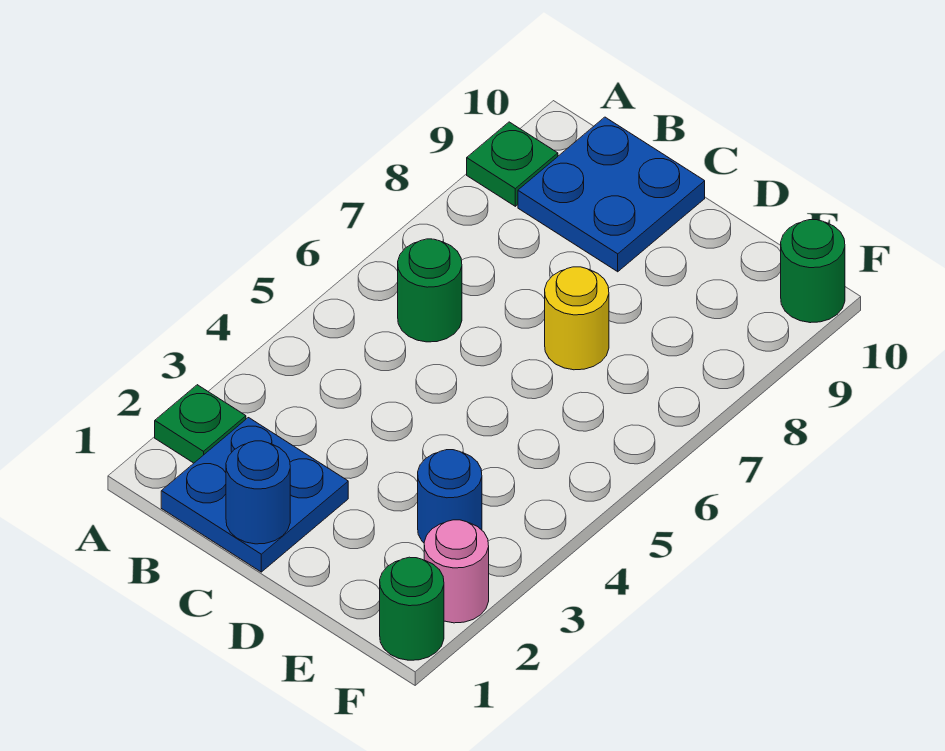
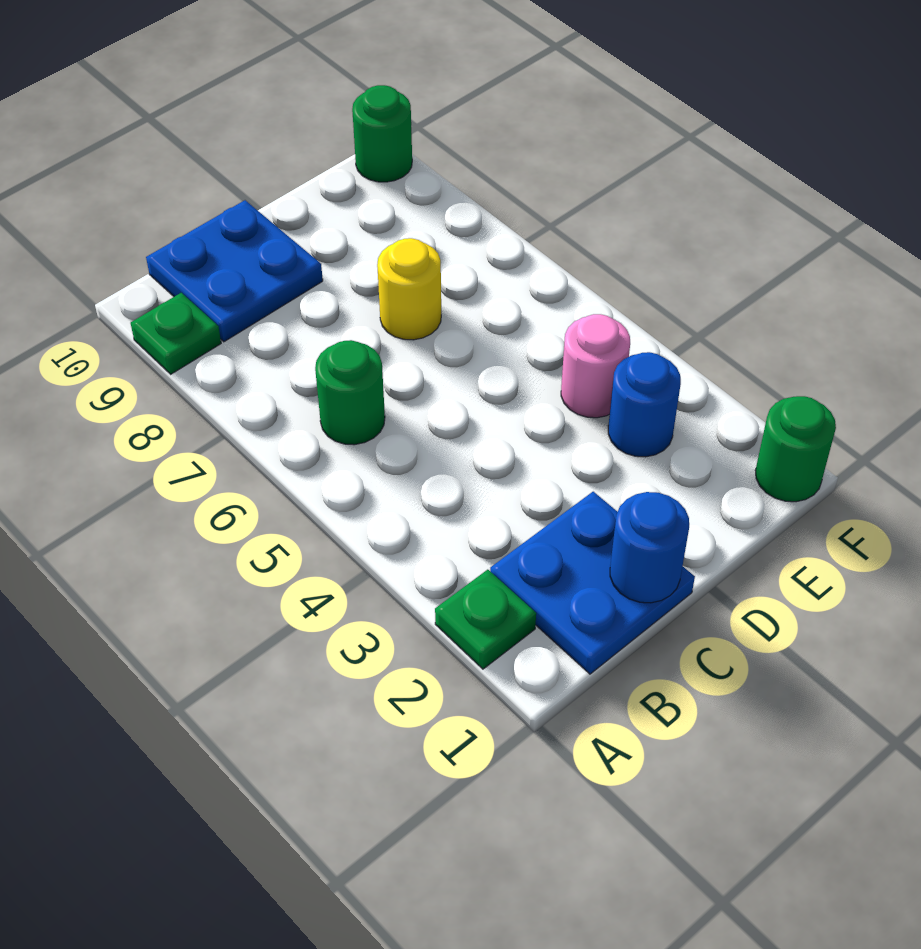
pink 1x1 round brick [424,520,489,623] -> pink 1x1 round brick moved to [561,314,630,418]

